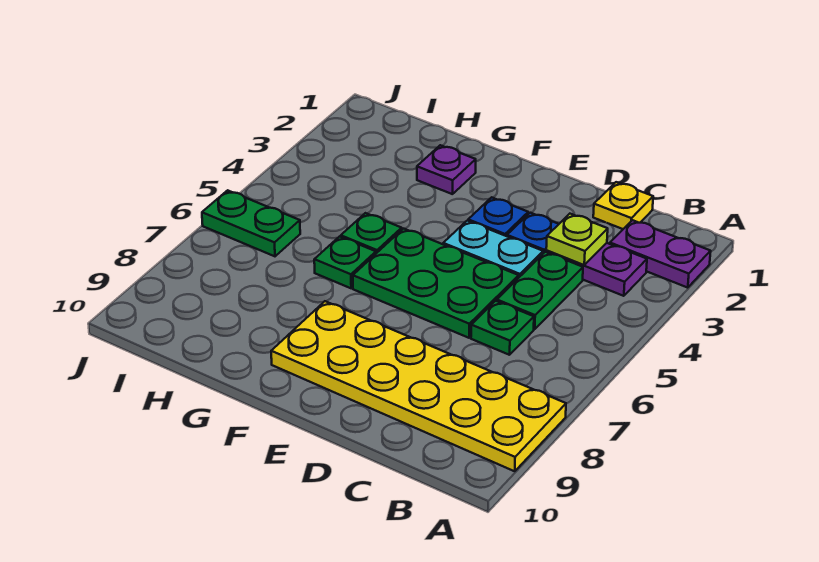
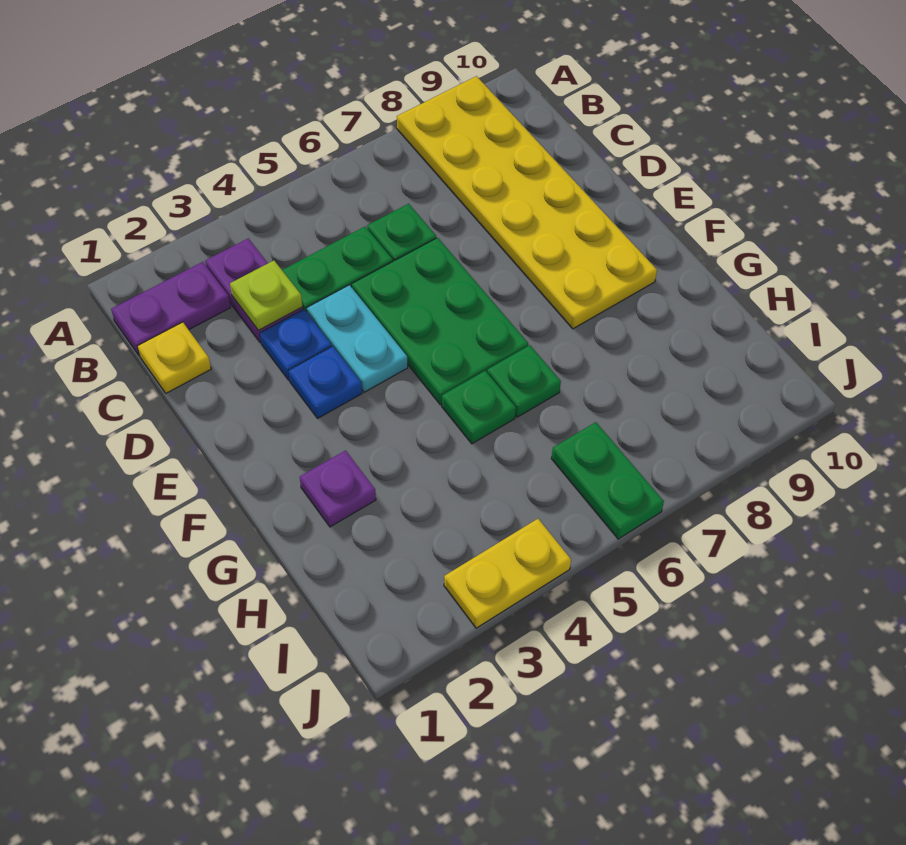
purple 1x2 plate [610,220,711,288] -> purple 1x2 plate turned to [111,262,231,356]
none -> yellow 1x2 plate [444,519,571,628]

